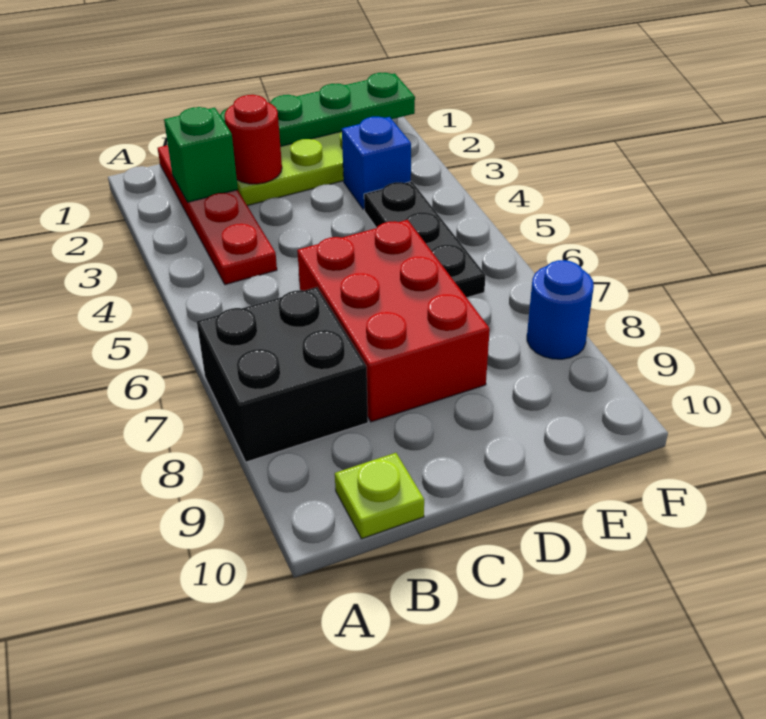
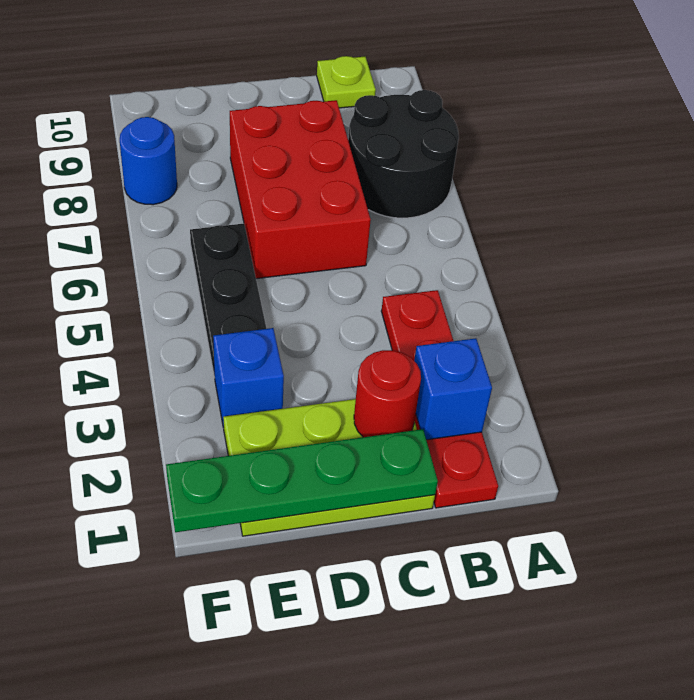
black 2x2 brick [197,287,368,462] -> black 2x2 round brick [348,90,459,218]
green 1x1 brick [164,107,238,202] -> blue 1x1 brick [414,338,492,440]

